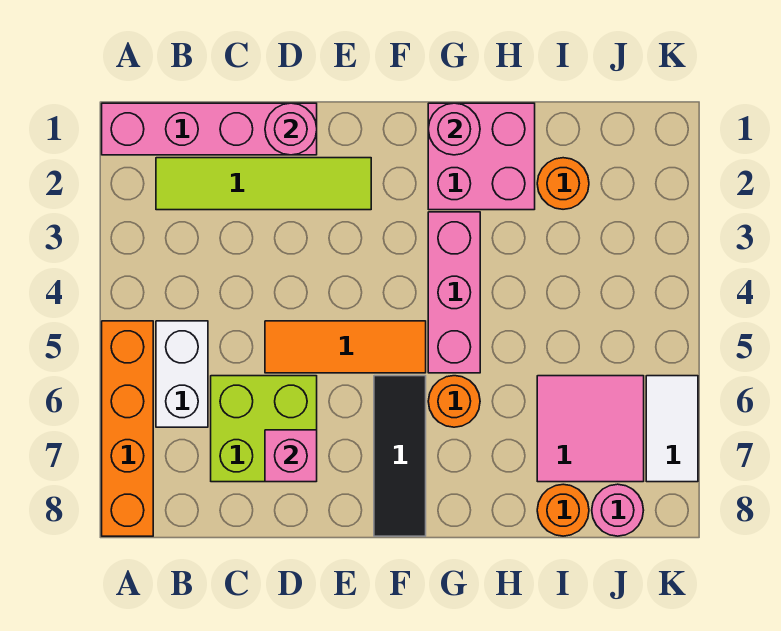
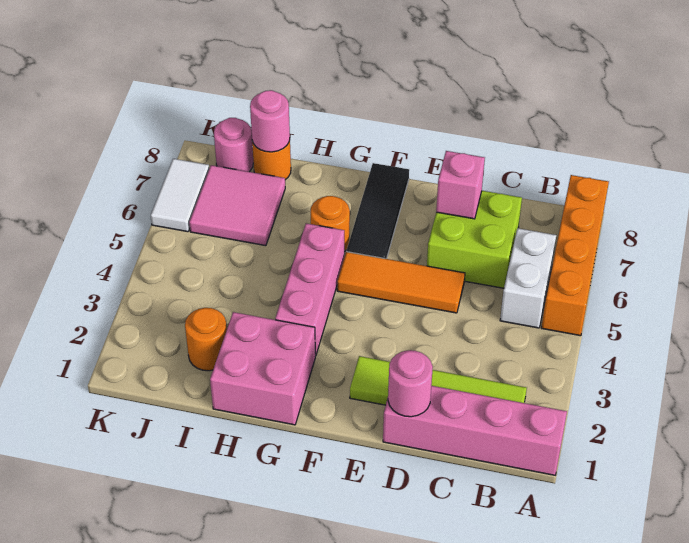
pink 1x1 round brick [428,103,480,155] -> pink 1x1 round brick moved to [250,90,290,152]

